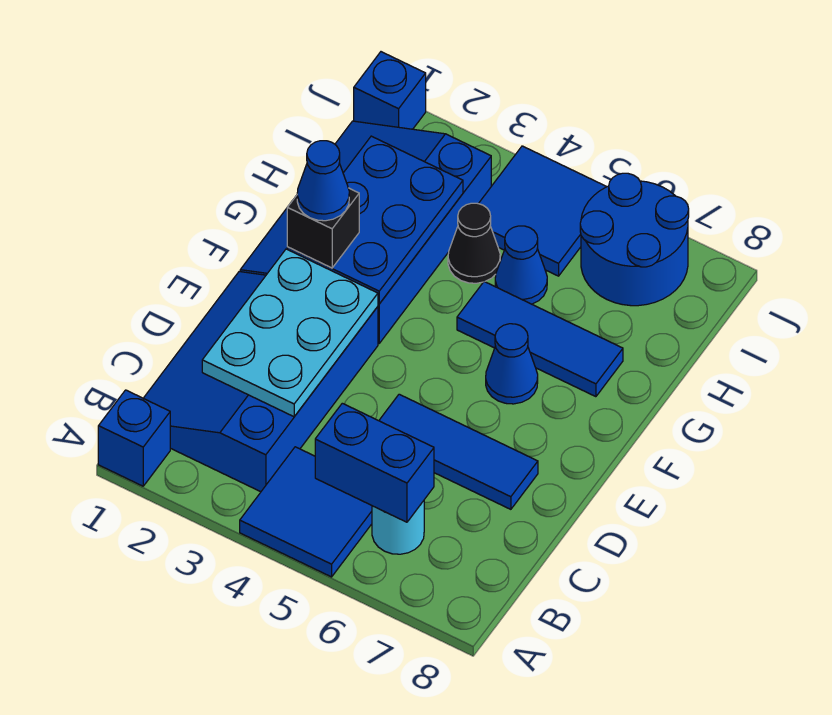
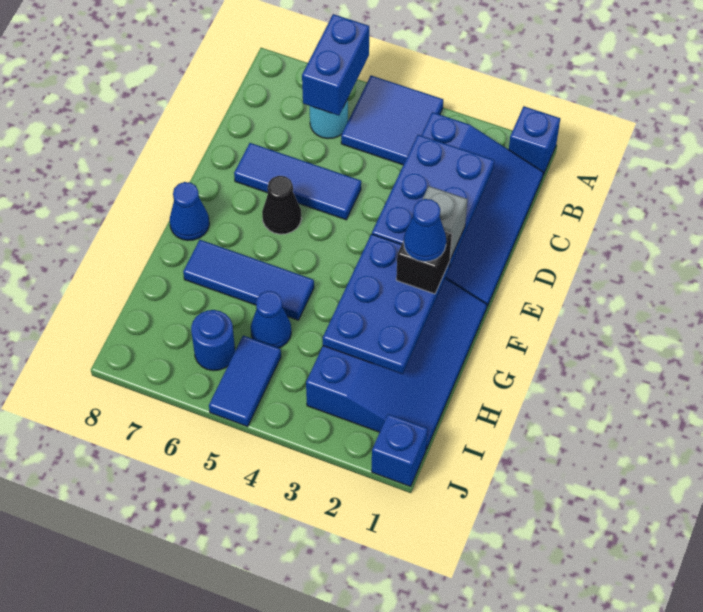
blue 1x2 brick [315,403,434,522] -> blue 1x2 brick turned to [302,14,369,115]
cyan 2x3 plate [202,249,378,417] -> blue 2x3 plate [372,135,494,268]
none -> grey 1x1 brick [422,186,468,259]
blue 1x1 cone [486,324,538,404] -> blue 1x1 cone moved to [170,182,209,241]
black 1x1 cone [448,203,500,283] -> black 1x1 cone moved to [262,176,302,234]
blue 2x2 tile [479,146,606,276] -> blue 1x2 tile [209,336,281,426]
blue 2x2 round brick [580,173,689,306] -> blue 1x1 round brick [191,310,235,371]

